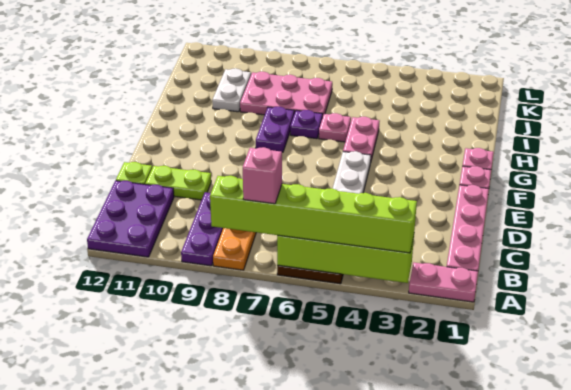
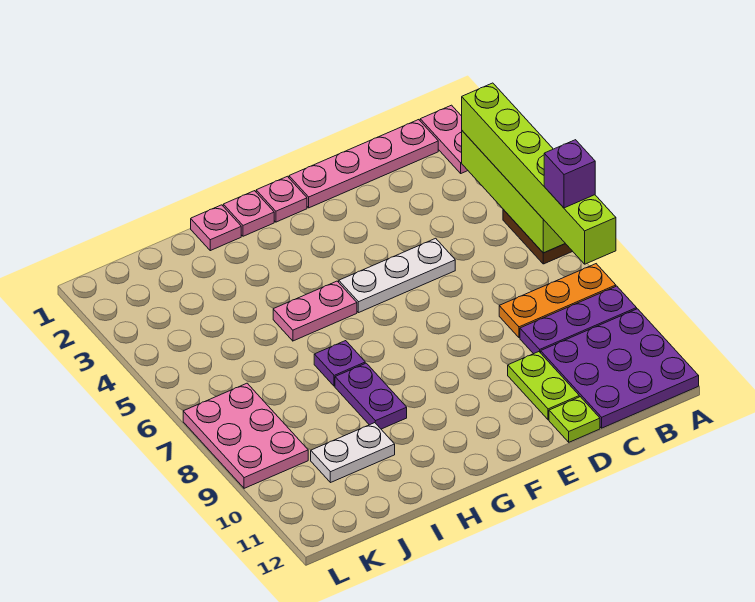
pink 1x1 brick [243,147,282,204] -> purple 1x1 brick [544,140,595,208]
purple 2x3 plate [87,181,174,257] -> purple 3x3 plate [541,309,699,428]
purple 1x2 plate [256,107,294,152] -> purple 1x2 plate turned to [335,363,407,429]
pink 1x1 plate [319,113,351,142] -> pink 1x1 plate moved to [191,205,241,251]
pink 2x3 plate [240,72,332,118] -> pink 2x3 plate moved to [183,383,308,488]

